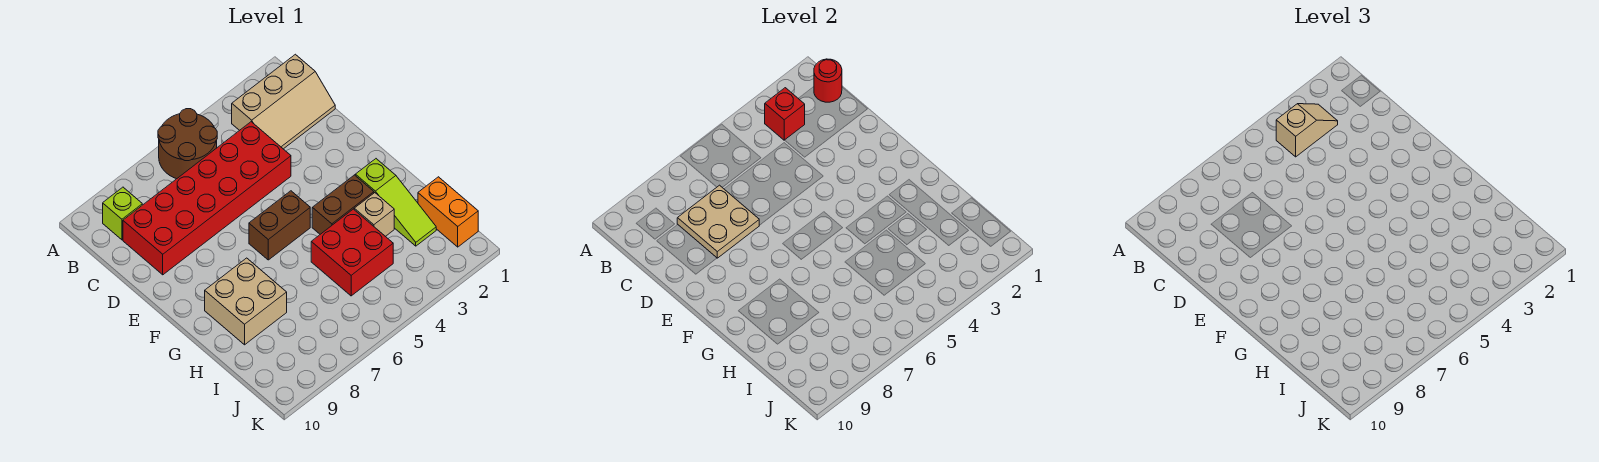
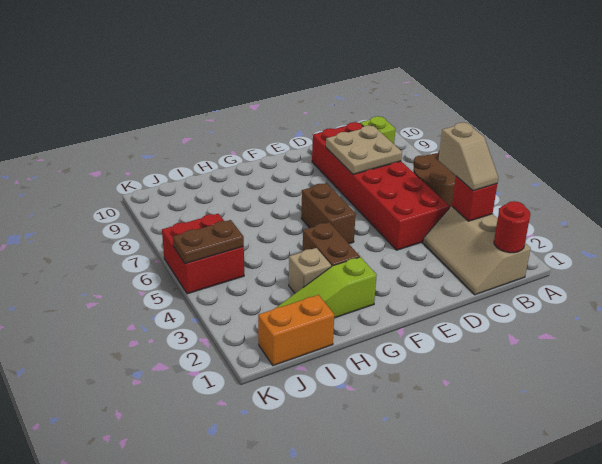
tan 2x2 brick [205,258,287,345] -> none
red 2x2 brick [311,209,393,296] -> red 2x2 brick moved to [162,214,244,294]
none -> brown 1x2 plate [173,220,244,264]

